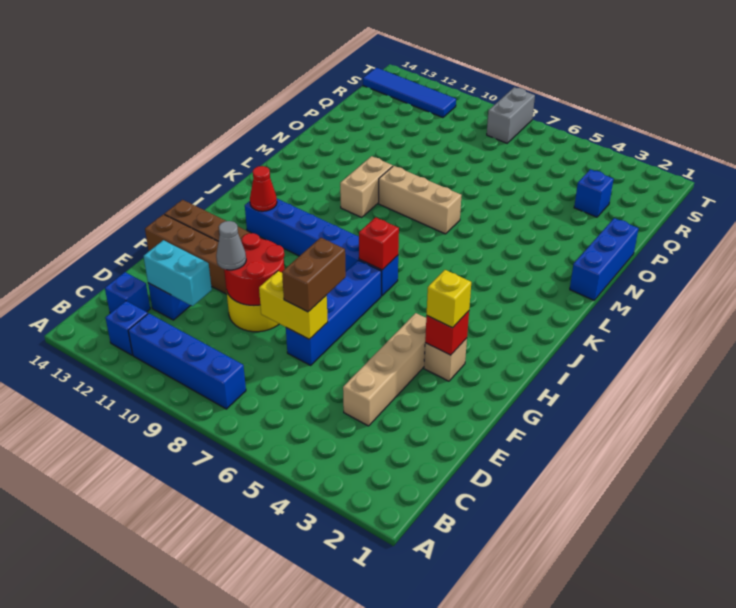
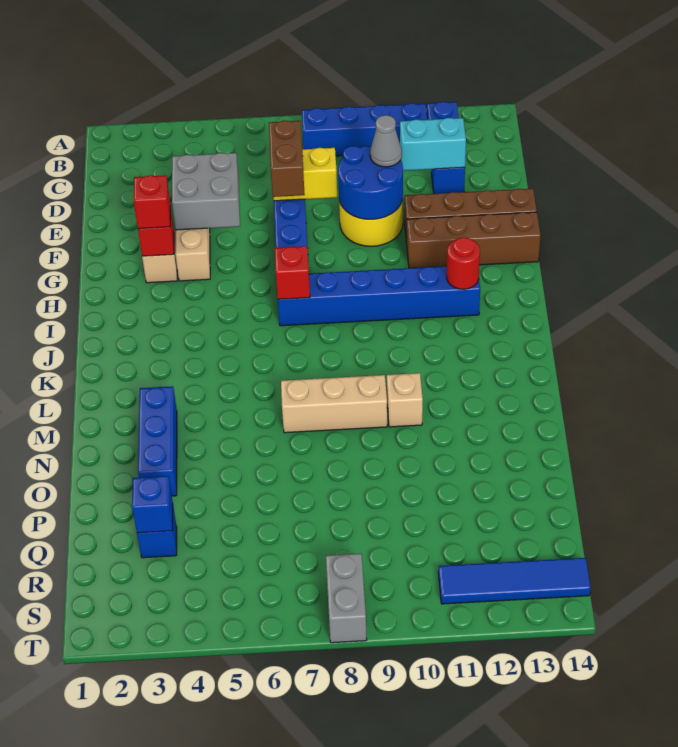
blue 1x1 brick [105,272,150,313] -> blue 1x1 brick moved to [132,476,173,533]
none -> grey 2x2 brick [172,153,240,230]
red 2x2 round brick [224,233,284,306] -> blue 2x2 round brick [338,146,403,219]
yellow 1x1 brick [427,270,471,328] -> red 1x1 brick [134,175,170,229]
red 1x1 cone [250,166,277,211] -> red 1x1 round brick [447,237,480,289]
tan 1x2 brick [340,156,393,217] -> tan 1x1 brick [387,373,423,427]
blue 1x3 brick [570,218,639,300] -> blue 1x3 brick moved to [138,386,177,496]

